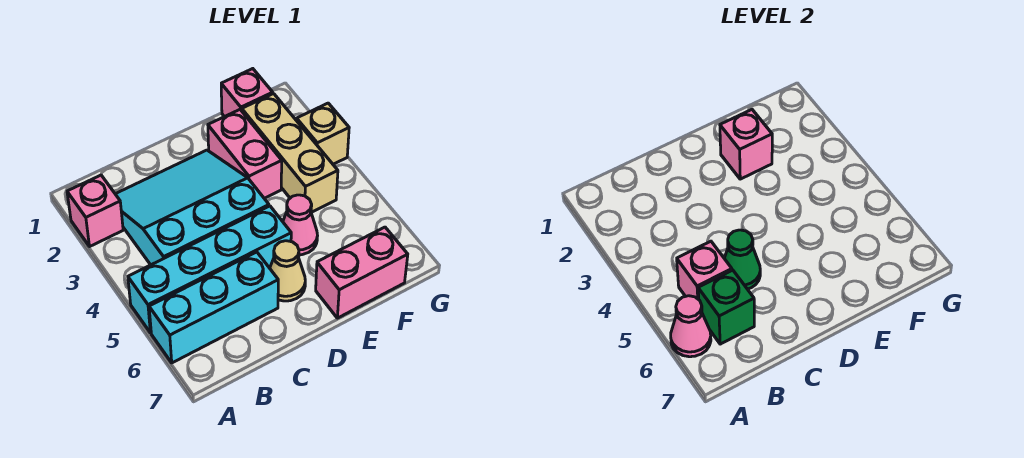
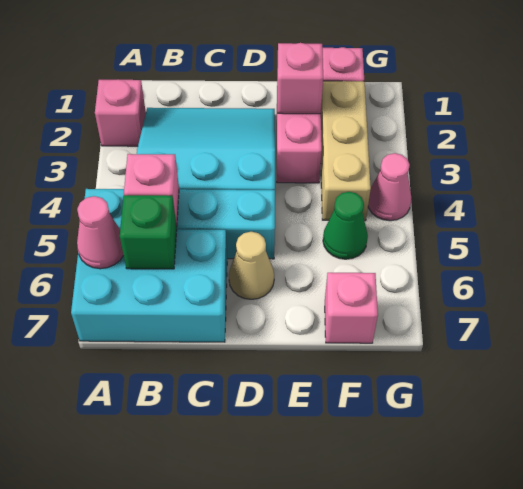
cyan 1x3 brick [149,252,278,363] -> cyan 2x3 brick [71,229,227,342]
green 1x1 cone [724,230,760,289] -> green 1x1 cone moved to [323,192,368,259]
pink 1x1 cone [283,195,318,255] -> pink 1x1 cone moved to [368,153,411,221]
pink 1x2 brick [316,227,408,318] -> pink 1x1 brick [325,273,378,343]
tan 1x1 brick [297,103,349,164] -> none

